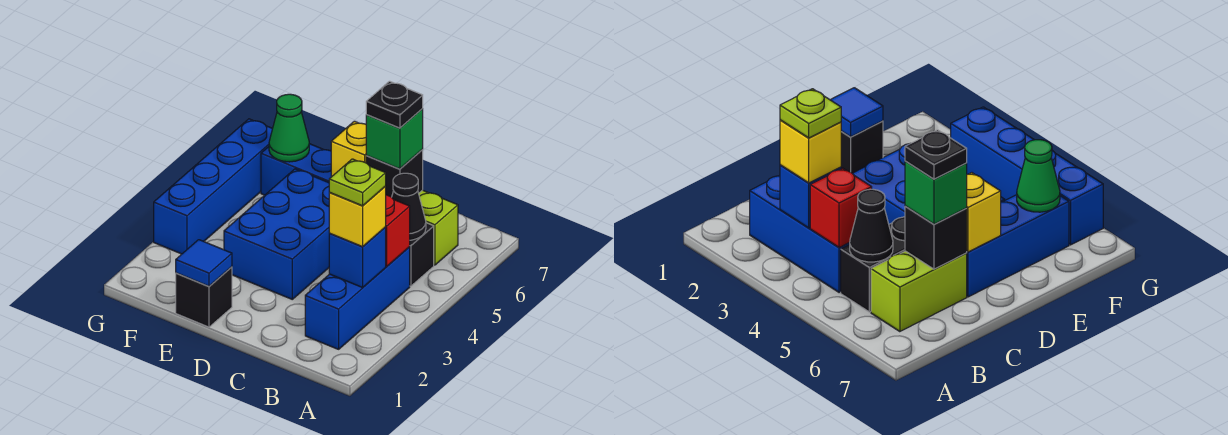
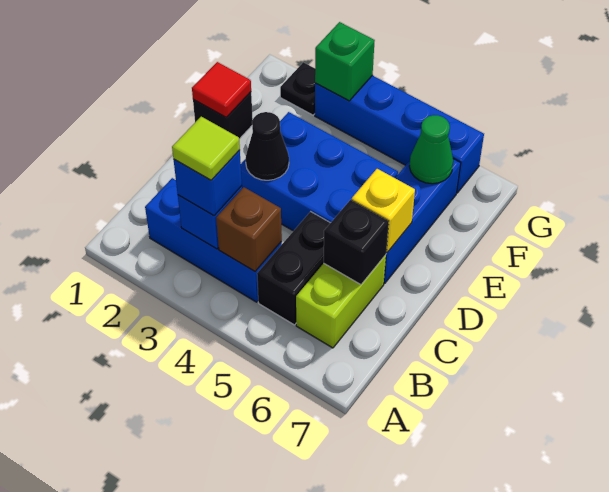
yellow 1x1 brick [329,187,386,247] -> blue 1x1 brick [173,150,242,216]
lime 1x1 plate [329,159,386,206] -> lime 1x1 tile [172,117,240,180]
red 1x1 brick [386,195,410,266] -> brown 1x1 brick [216,187,282,271]
black 1x1 cone [392,173,426,240] -> black 1x1 cone moved to [246,112,289,180]
green 1x1 brick [366,109,423,169] -> green 1x1 brick moved to [315,22,375,101]
black 1x1 plate [366,81,423,128] -> black 1x1 plate moved to [280,62,315,115]
blue 1x1 tile [176,240,232,286] -> red 1x1 tile [192,62,251,117]

